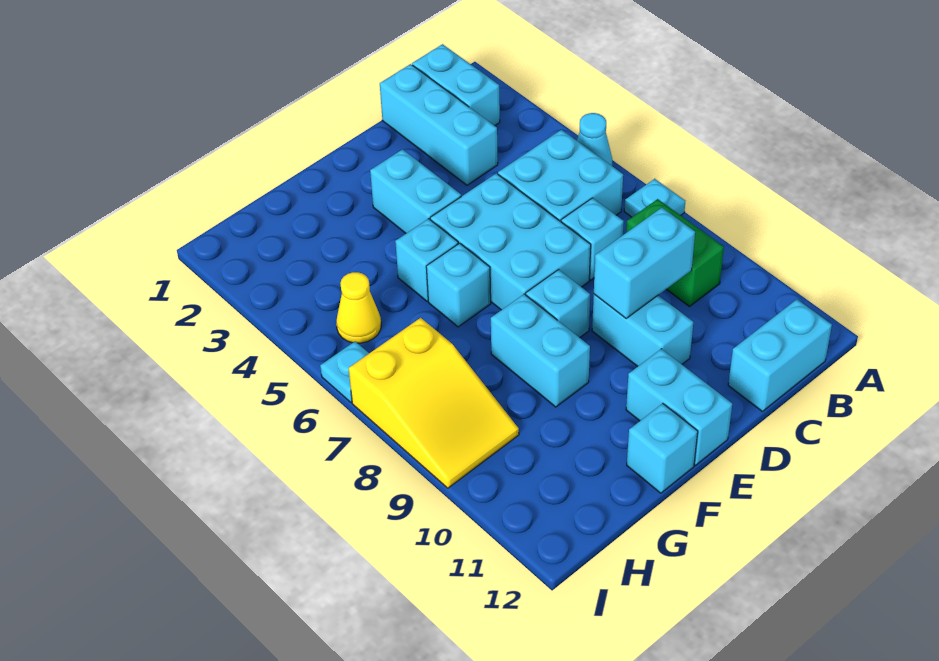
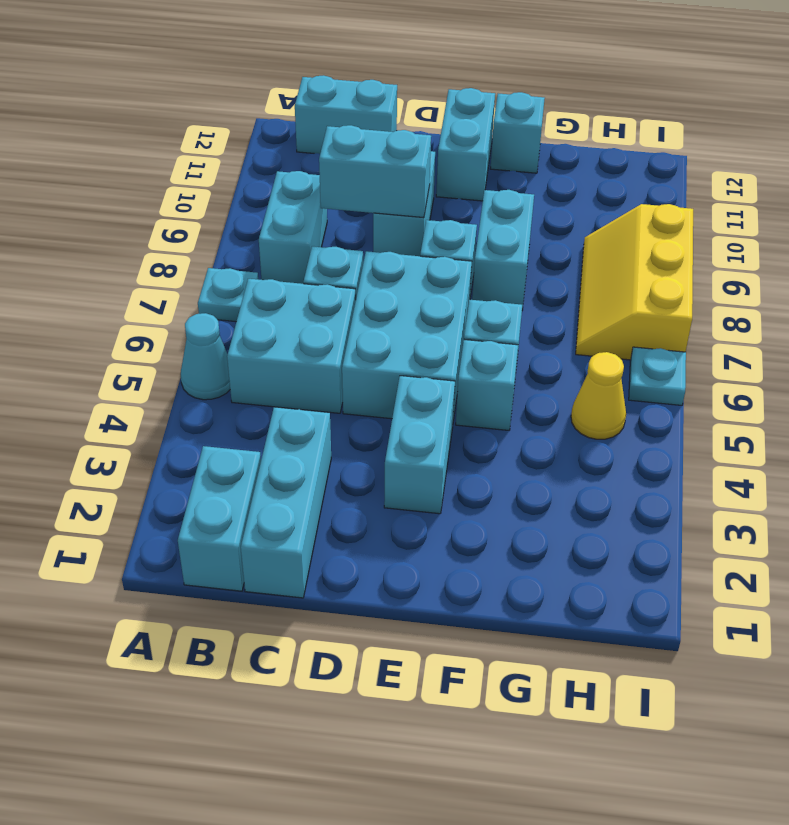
green 1x2 brick [626,199,724,306] -> cyan 1x2 brick [259,171,327,284]
yellow 2x3 slope [349,318,519,488] -> yellow 2x3 slope turned to [576,204,693,360]

